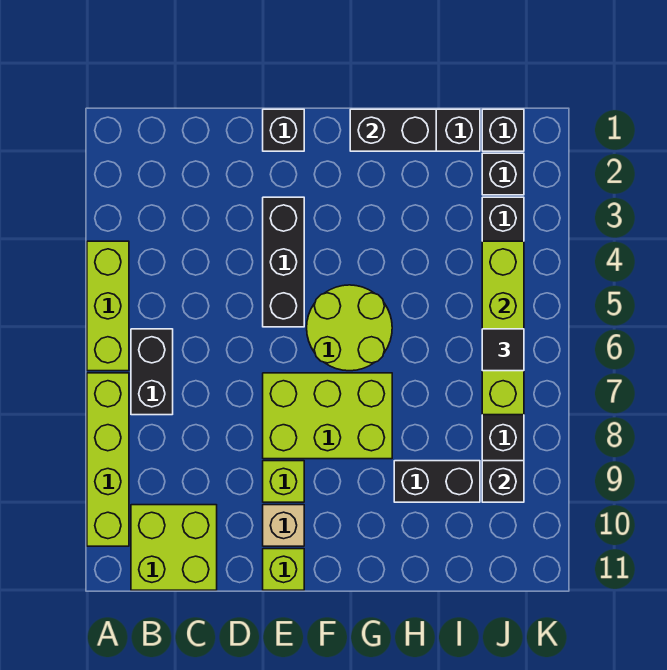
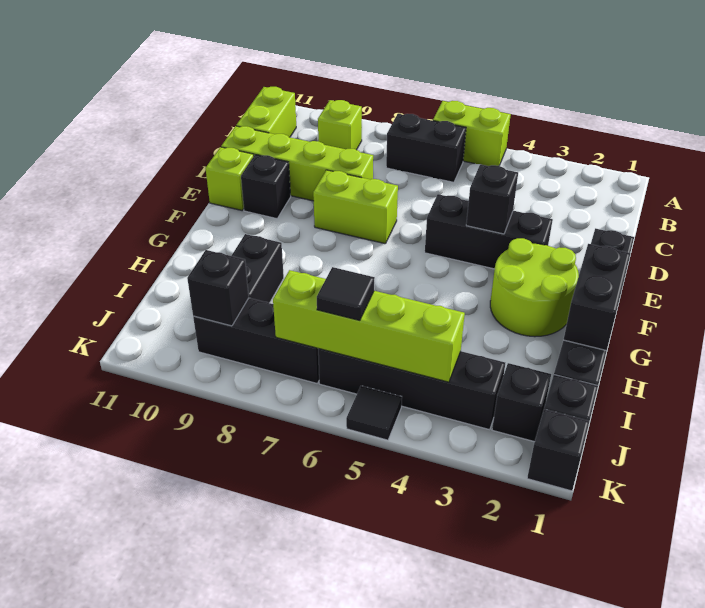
lime 1x3 brick [87,241,129,371] -> lime 1x2 brick [433,101,511,166]
lime 1x4 brick [87,373,129,546] -> lime 1x4 brick moved to [221,126,373,201]
lime 2x2 brick [131,505,217,590] -> lime 1x2 brick [236,87,296,137]
none -> black 1x1 brick [466,164,518,234]
lime 2x3 brick [263,373,392,459] -> lime 1x2 brick [313,170,398,244]
lime 1x1 brick [263,461,304,502] -> lime 1x1 brick moved to [318,100,362,150]
tan 1x1 brick [263,505,304,546] -> black 1x1 brick [241,155,291,219]
lime 2x2 round brick [307,285,392,371] -> lime 2x2 round brick moved to [490,238,579,337]
none -> black 1x1 brick [527,409,590,491]
none -> black 1x1 tile [346,386,402,440]

